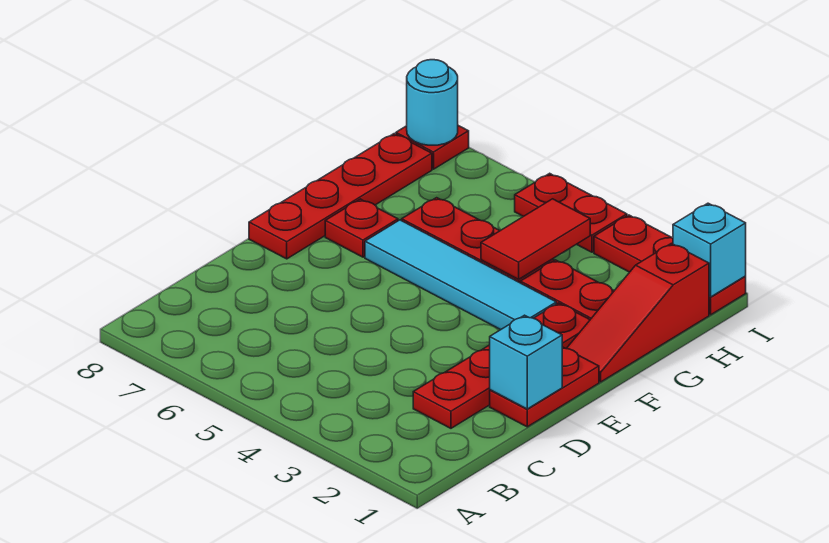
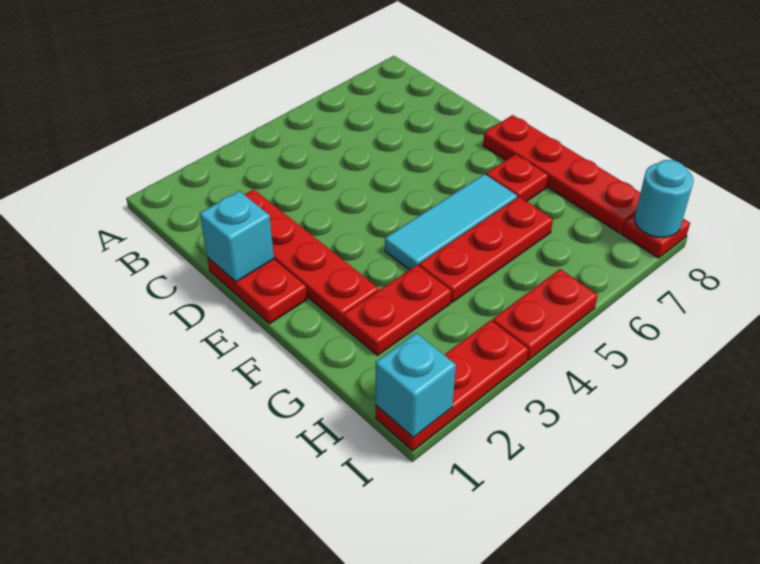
red 1x3 slope [566,243,709,382] -> none
cyan 1x4 tile [365,220,556,330] -> cyan 1x3 tile [385,174,517,270]
red 1x2 tile [481,199,590,279] -> none

